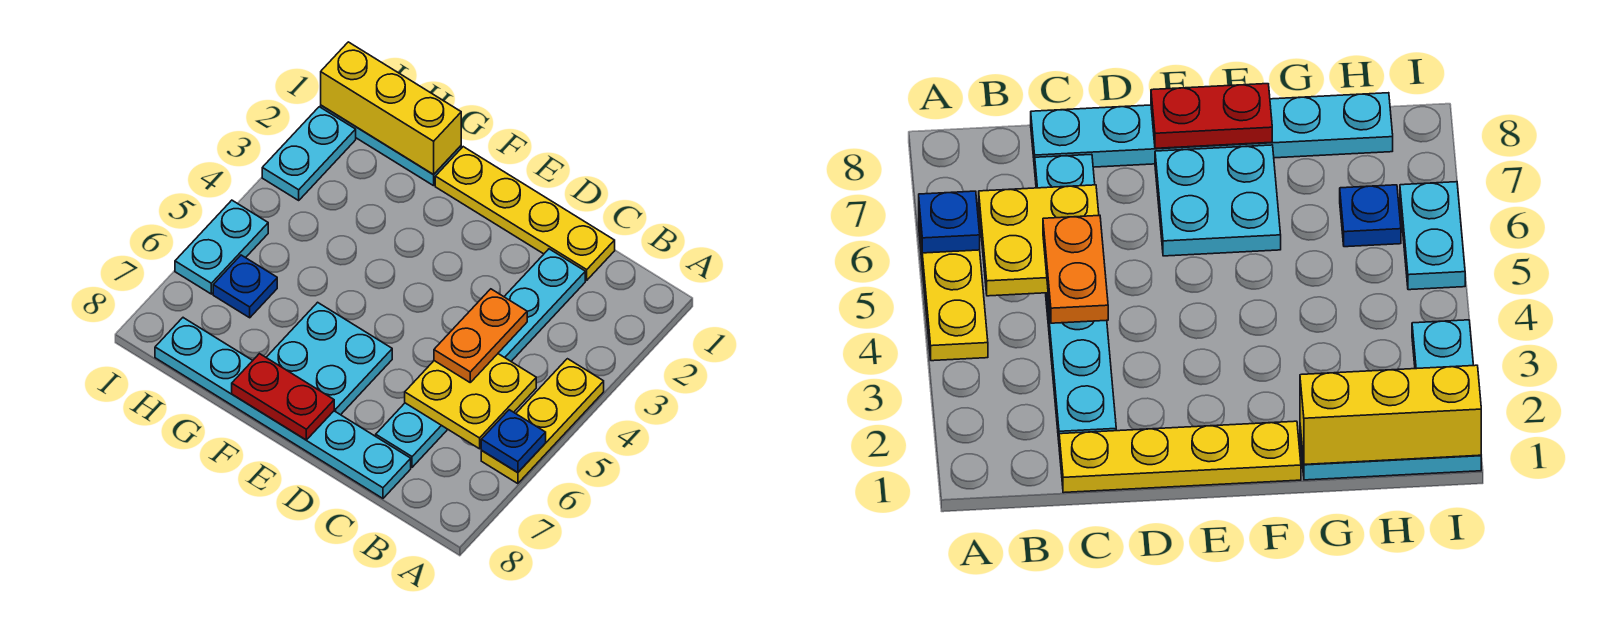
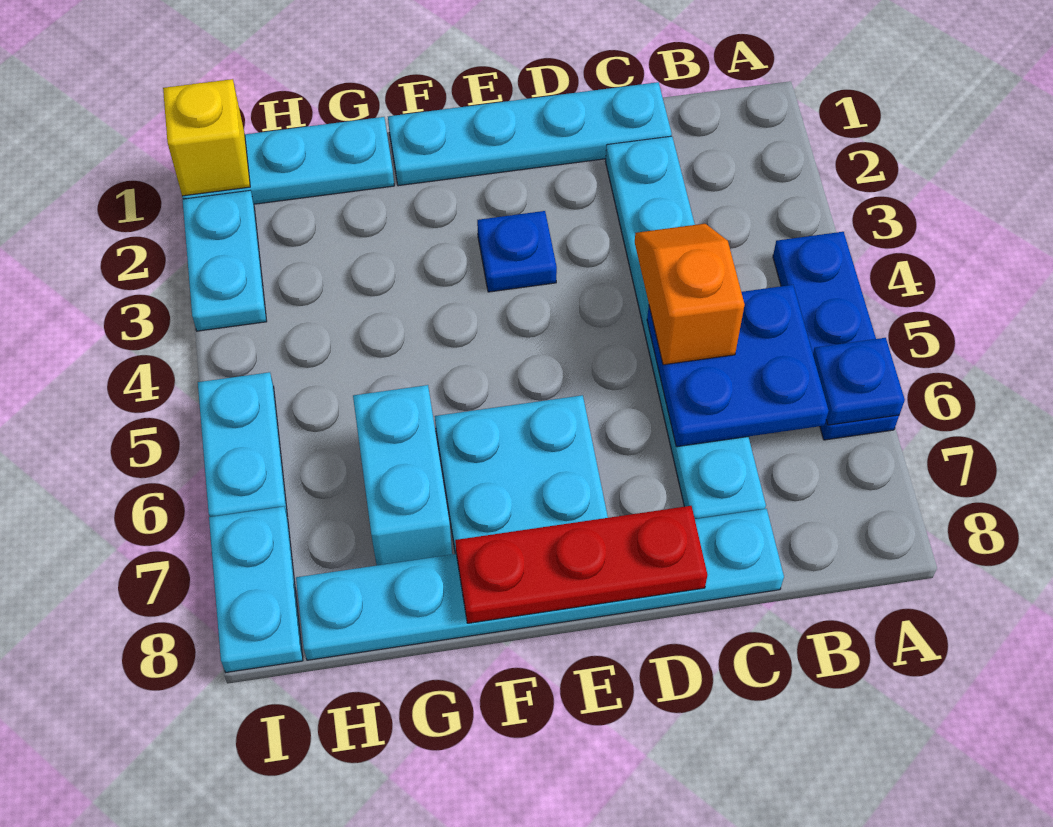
yellow 1x3 plate [481,359,604,484] -> blue 1x3 plate [773,232,899,440]
yellow 2x2 plate [405,354,536,449] -> blue 2x2 plate [647,285,829,447]
yellow 1x4 plate [435,147,615,280] -> cyan 1x4 plate [388,82,672,186]
orange 1x2 plate [434,289,527,382] -> orange 1x2 slope [635,224,745,365]
red 1x2 plate [232,354,334,440] -> red 1x3 plate [455,506,707,623]
yellow 1x3 brick [321,42,461,175] -> yellow 1x1 brick [163,79,250,196]
none -> cyan 1x2 brick [353,385,452,565]
blue 1x1 plate [213,255,277,318] -> blue 1x1 plate moved to [477,211,557,292]
none -> cyan 1x2 plate [209,507,303,672]

